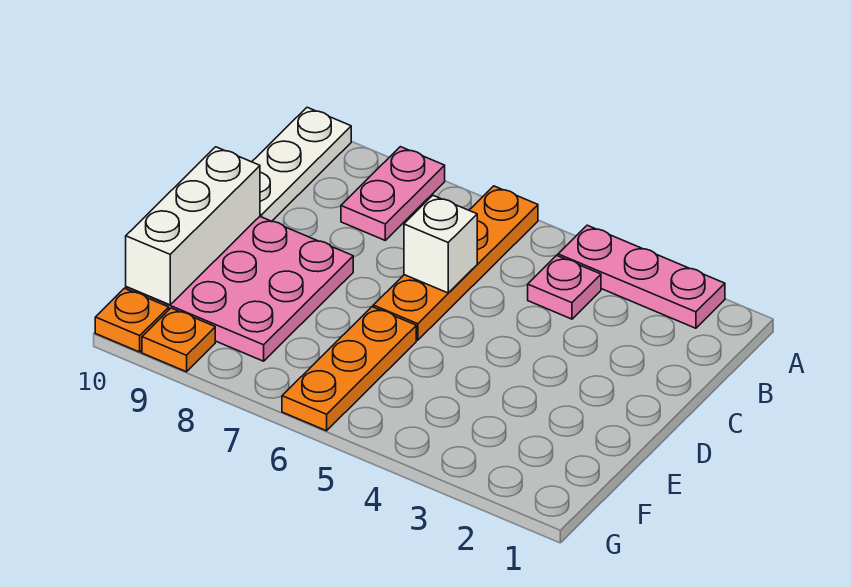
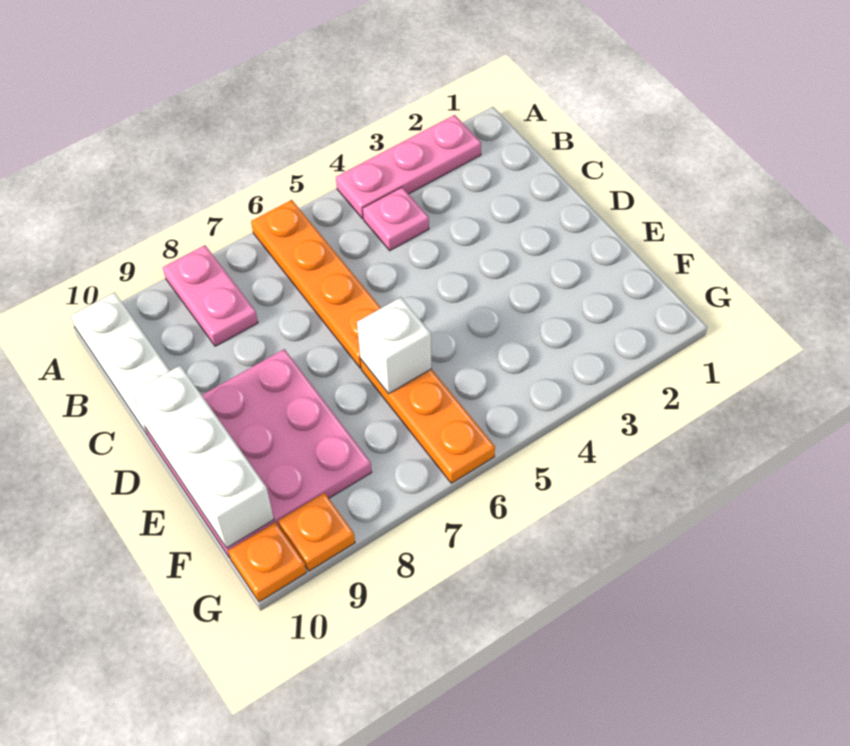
white 1x1 brick [404,196,477,293] -> white 1x1 brick moved to [357,297,431,394]

